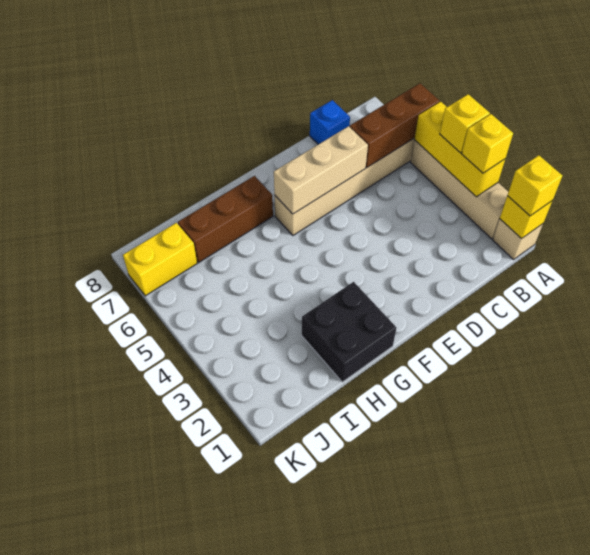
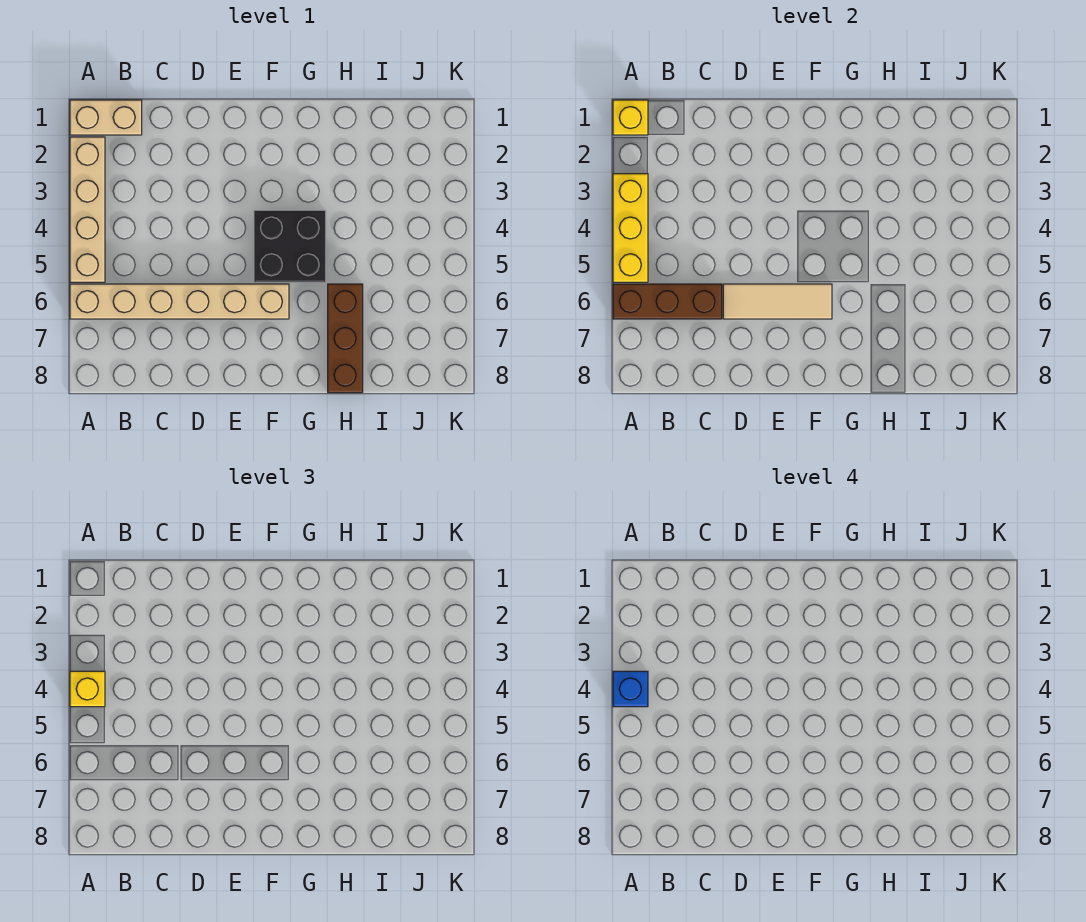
tan 1x1 brick [493,219,543,260] -> tan 1x2 brick [70,100,142,135]
yellow 1x1 brick [507,155,562,216] -> none
yellow 1x1 brick [462,114,513,173] -> none
blue 1x1 brick [310,100,350,144] -> blue 1x1 brick moved to [613,671,648,707]
tan 1x3 brick [274,126,368,214] -> tan 1x3 tile [723,284,832,319]
black 2x2 brick [302,282,396,382] -> black 2x2 brick moved to [254,210,326,282]
brown 1x3 brick [178,176,273,263] -> brown 1x3 brick turned to [328,284,363,393]
yellow 1x2 brick [123,223,197,296] -> none

